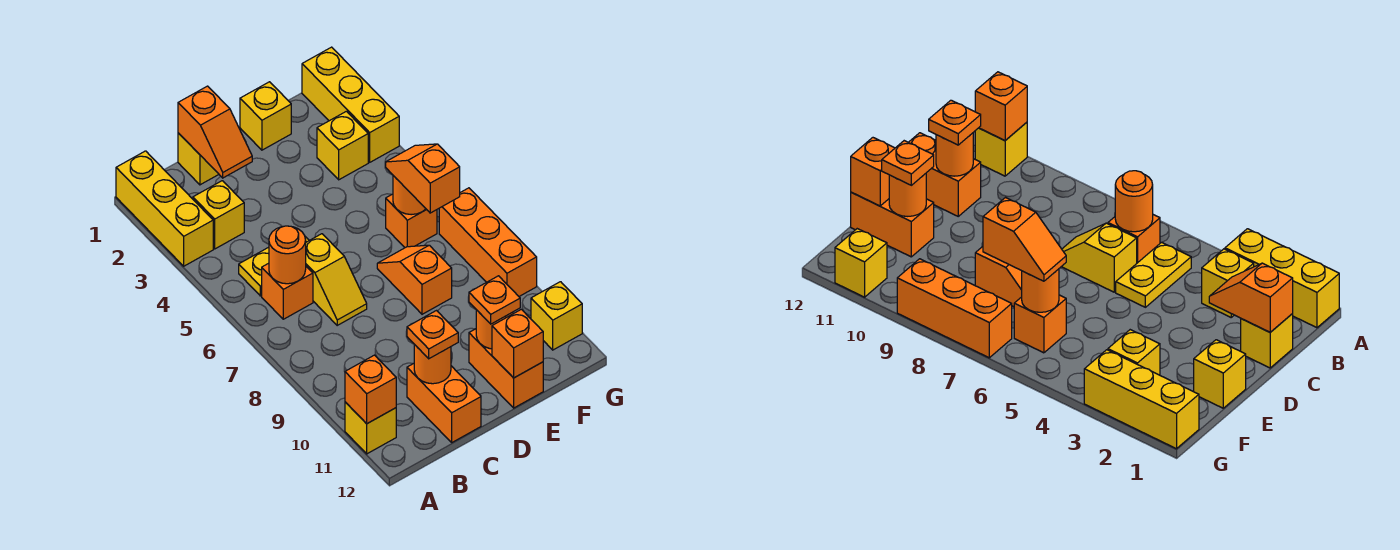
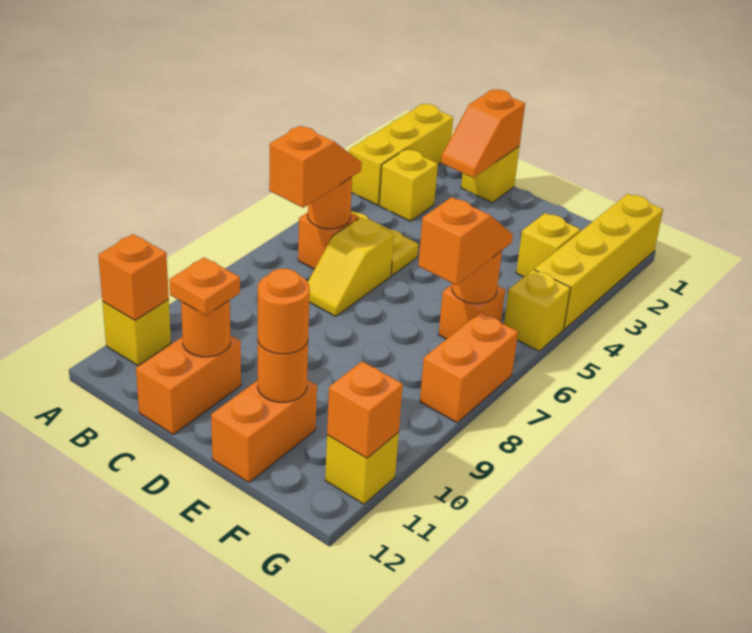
yellow 1x1 brick [240,82,291,150] -> yellow 1x1 brick moved to [504,270,570,351]
orange 1x2 slope [377,245,452,314] -> orange 1x2 slope moved to [269,126,362,208]
orange 1x1 plate [469,276,520,324] -> orange 1x1 round brick [258,269,310,354]
orange 1x1 brick [492,309,543,378] -> orange 1x1 brick moved to [327,361,403,458]
yellow 1x3 brick [302,47,399,162] -> yellow 1x4 brick [534,194,663,329]
orange 1x3 brick [439,188,537,296] -> orange 1x2 brick [420,312,518,423]

